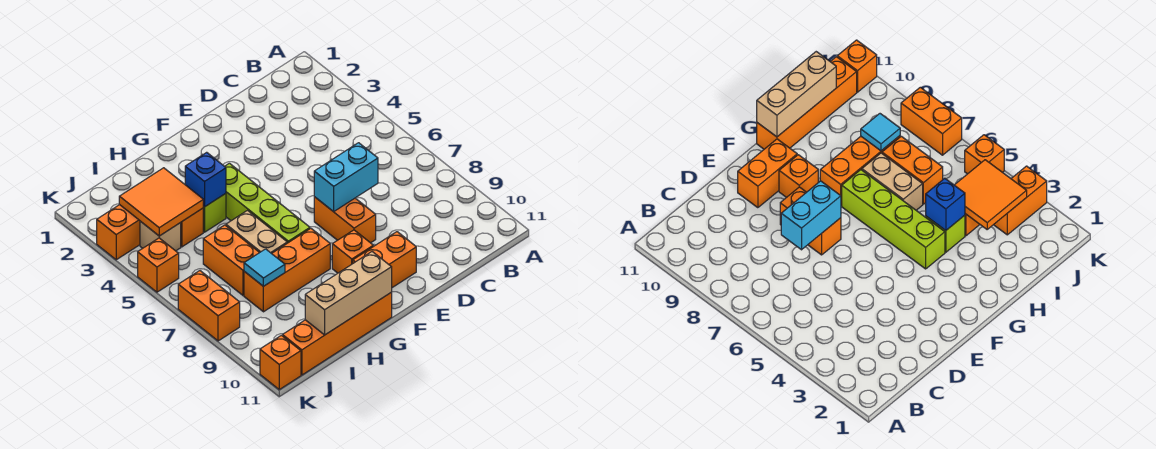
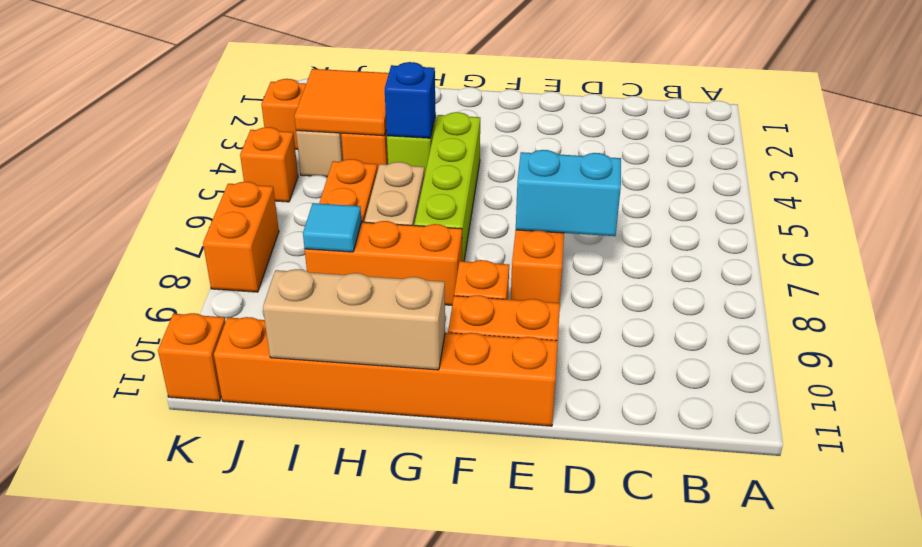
orange 1x4 brick [283,293,392,375] -> orange 1x6 brick [214,317,558,426]

